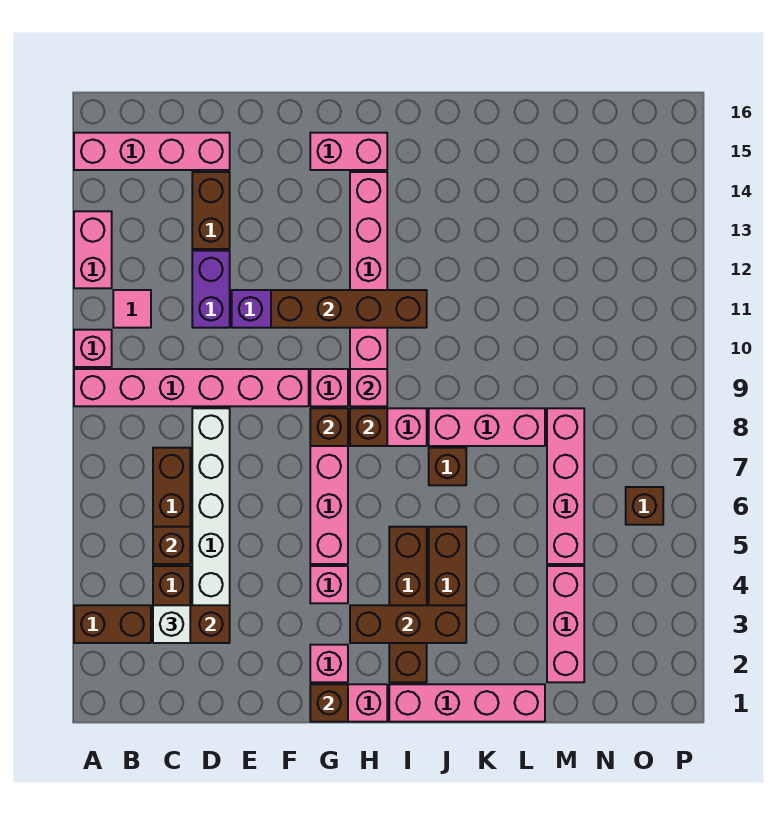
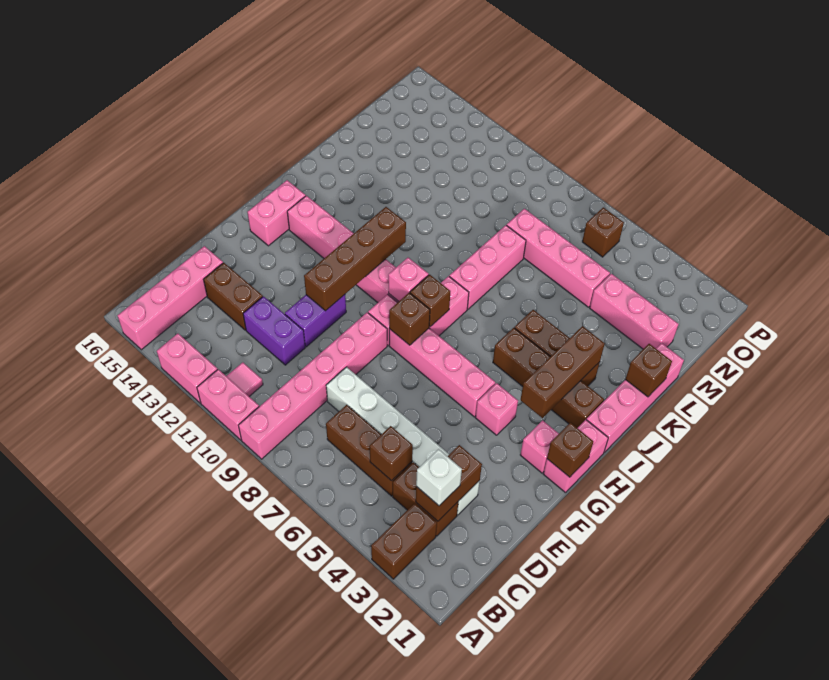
pink 1x1 brick [74,330,112,367] -> pink 1x2 brick [197,369,259,440]
brown 1x1 brick [429,448,466,485] -> brown 1x1 brick moved to [625,344,672,397]

